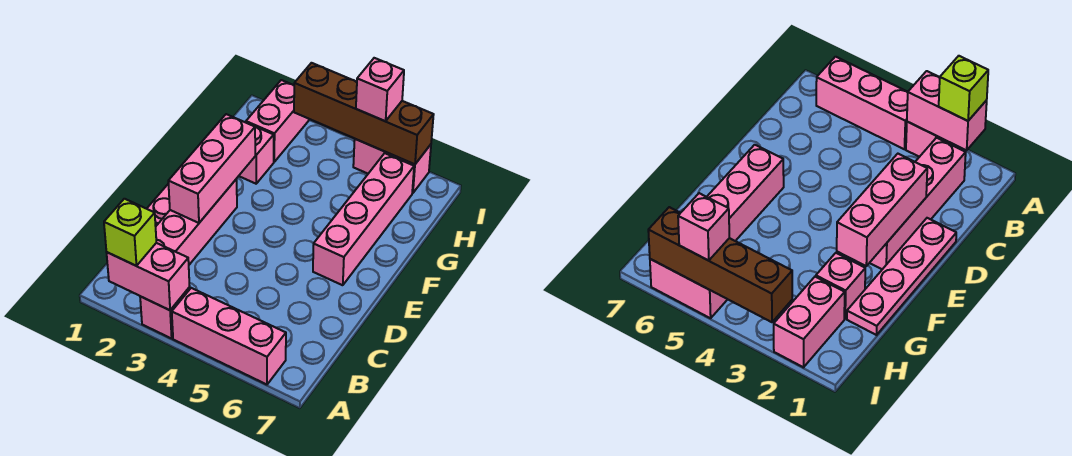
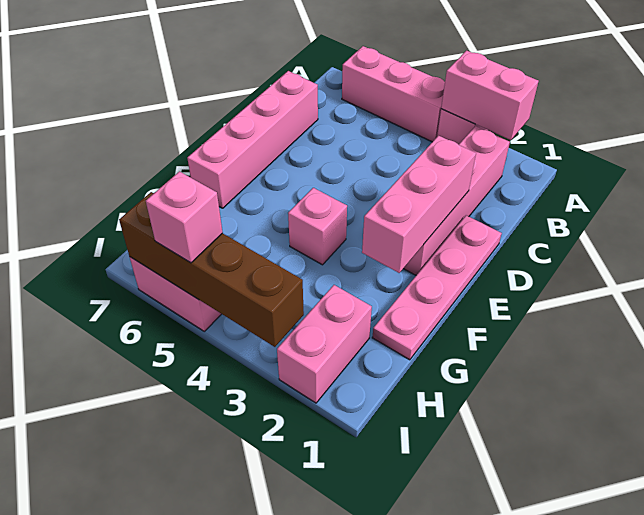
lime 1x1 brick [104,199,156,266] -> none
pink 1x4 brick [313,153,414,285] -> pink 1x4 brick moved to [187,71,318,208]
pink 1x1 brick [239,127,274,184] -> pink 1x1 brick moved to [288,188,347,265]

